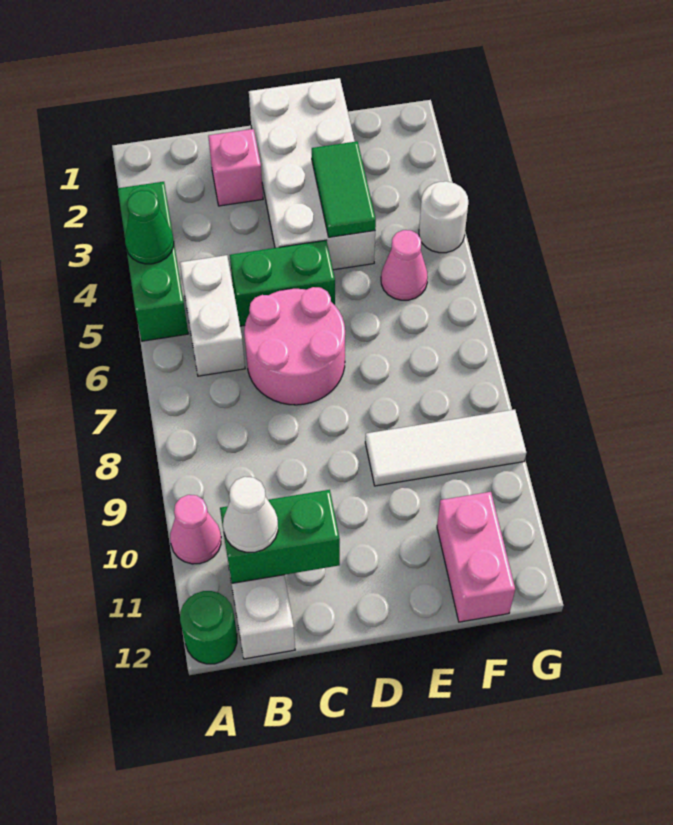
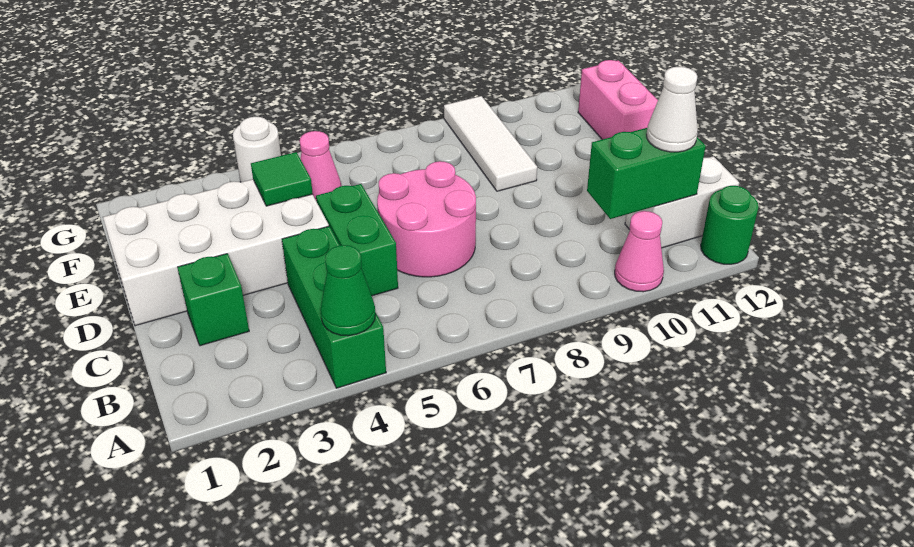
green 1x3 brick [118,182,188,341] -> green 1x3 brick turned to [282,226,386,388]
white 1x2 brick [180,255,245,376] -> none
green 1x2 brick [220,490,340,583] -> green 1x2 brick turned to [587,128,706,219]
pink 1x1 brick [208,129,263,206] -> green 1x1 brick [177,254,249,346]
green 1x2 tile [312,141,376,237] -> green 1x1 tile [251,152,313,206]
pink 1x2 brick [437,492,515,622] -> pink 1x2 brick turned to [578,60,658,140]

